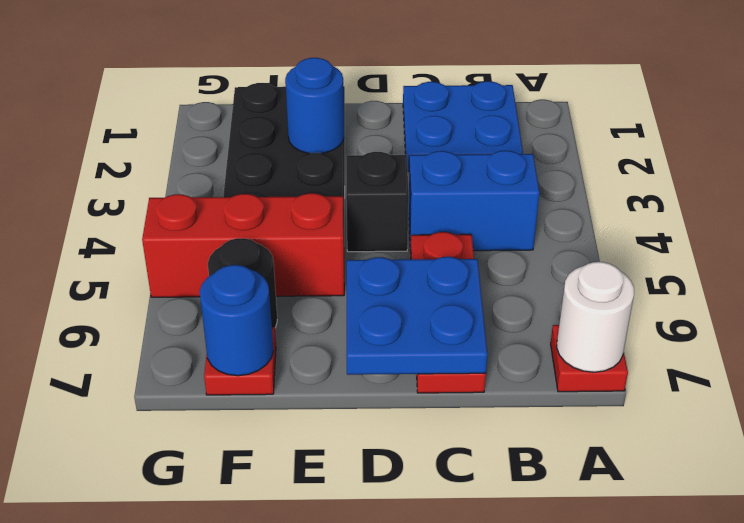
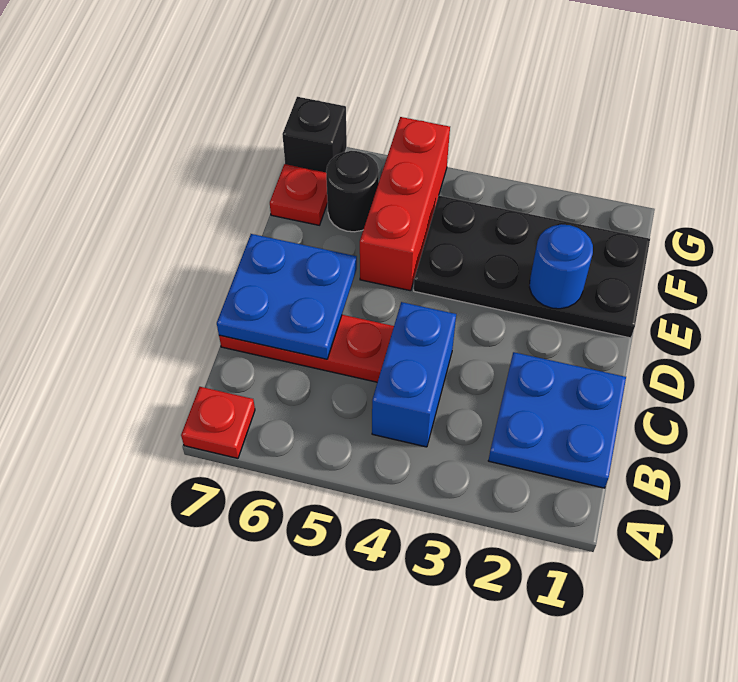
white 1x1 round brick [557,262,634,372] -> none
black 1x1 brick [346,152,409,252] -> black 1x1 brick moved to [282,97,347,172]
blue 1x1 round brick [199,265,273,376] -> none

